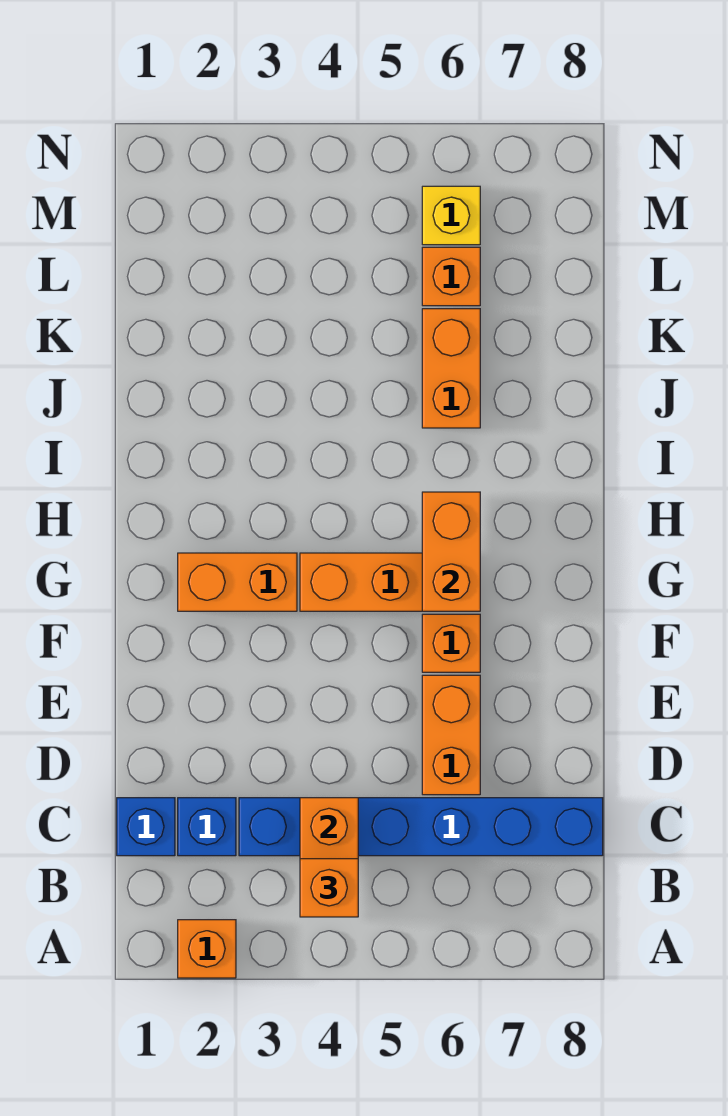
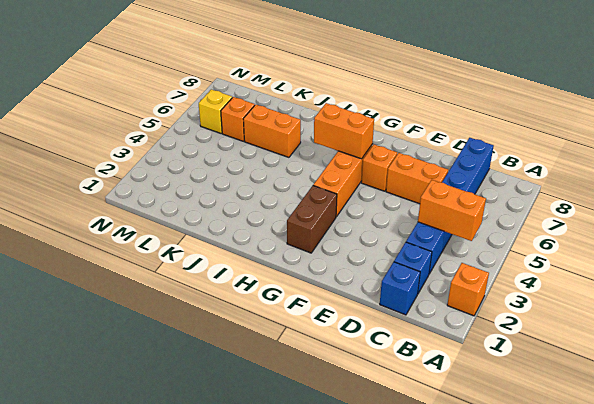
orange 1x1 brick [300,859,358,917] -> none
orange 1x2 brick [178,553,297,611] -> brown 1x2 brick [287,186,337,253]

